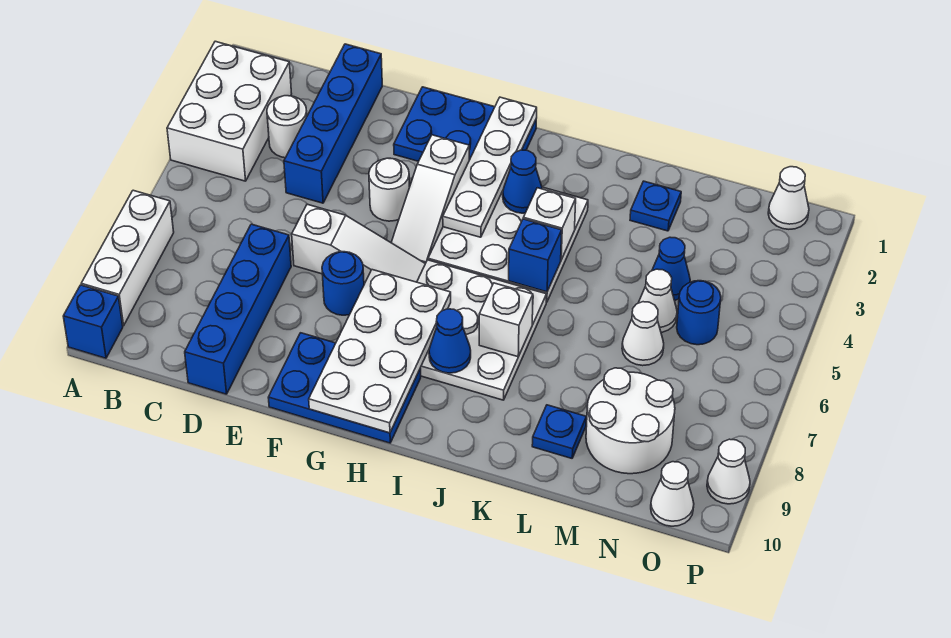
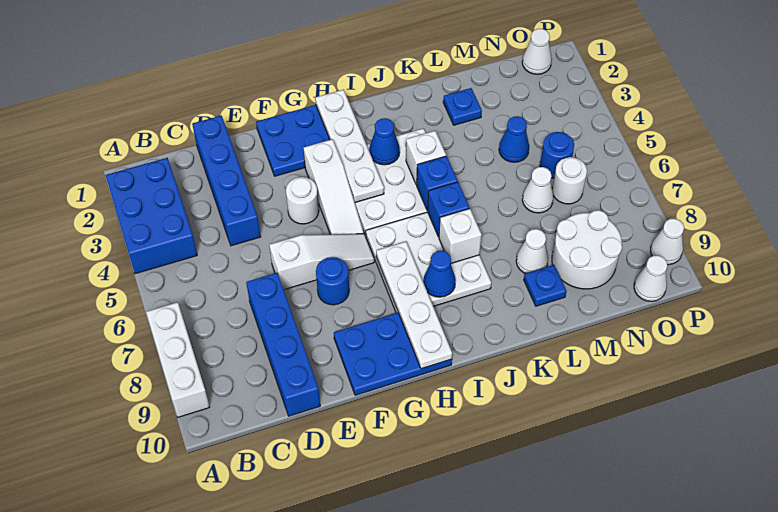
white 2x3 brick [167,41,292,181] -> blue 2x3 brick [106,158,197,274]
blue 1x1 brick [63,285,123,358] -> blue 1x1 brick moved to [427,182,470,237]
white 1x1 round brick [267,96,307,158] -> white 1x1 round brick moved to [552,157,587,204]
white 2x4 plate [309,270,451,433] -> white 1x4 plate [376,242,452,369]
white 1x1 cone [639,269,677,332] -> white 1x1 cone moved to [516,229,548,274]

